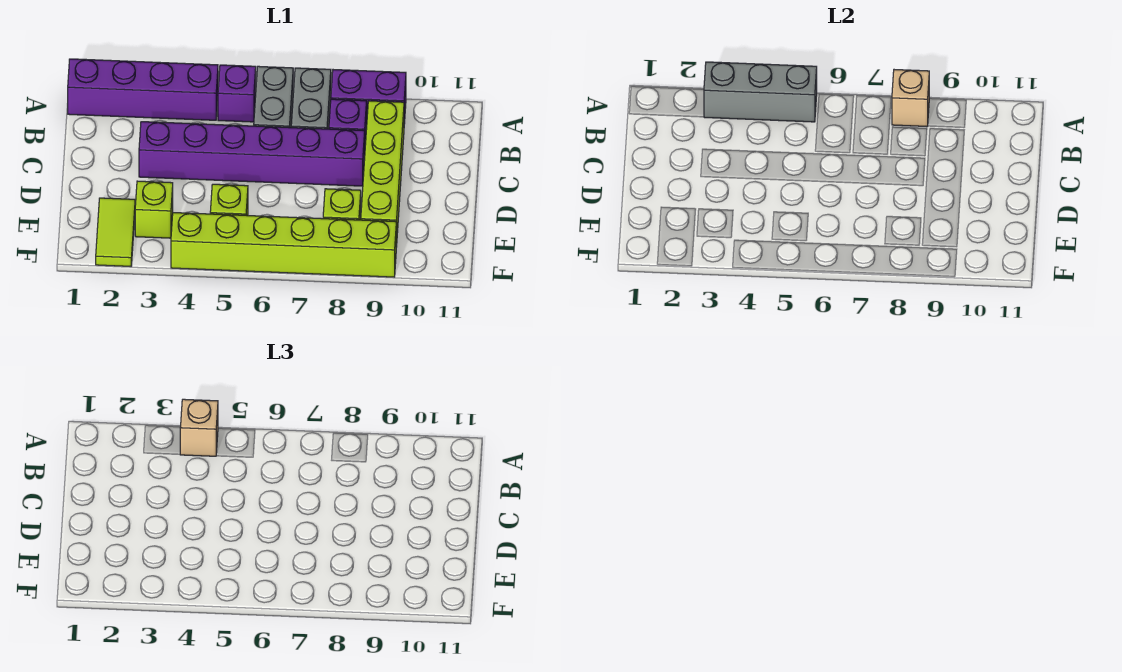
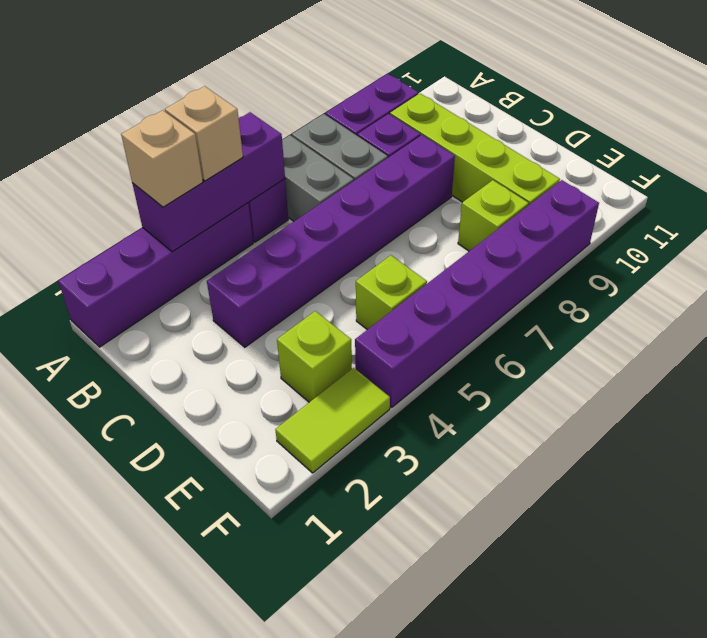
grey 1x3 brick [704,62,817,122] -> purple 1x3 brick [132,112,285,252]
tan 1x1 brick [892,70,929,126] -> tan 1x1 brick moved to [121,110,203,207]
lime 1x2 tile [96,198,135,266] -> lime 1x2 tile turned to [275,368,390,473]
lime 1x6 brick [171,213,396,277] -> purple 1x6 brick [355,180,599,407]

